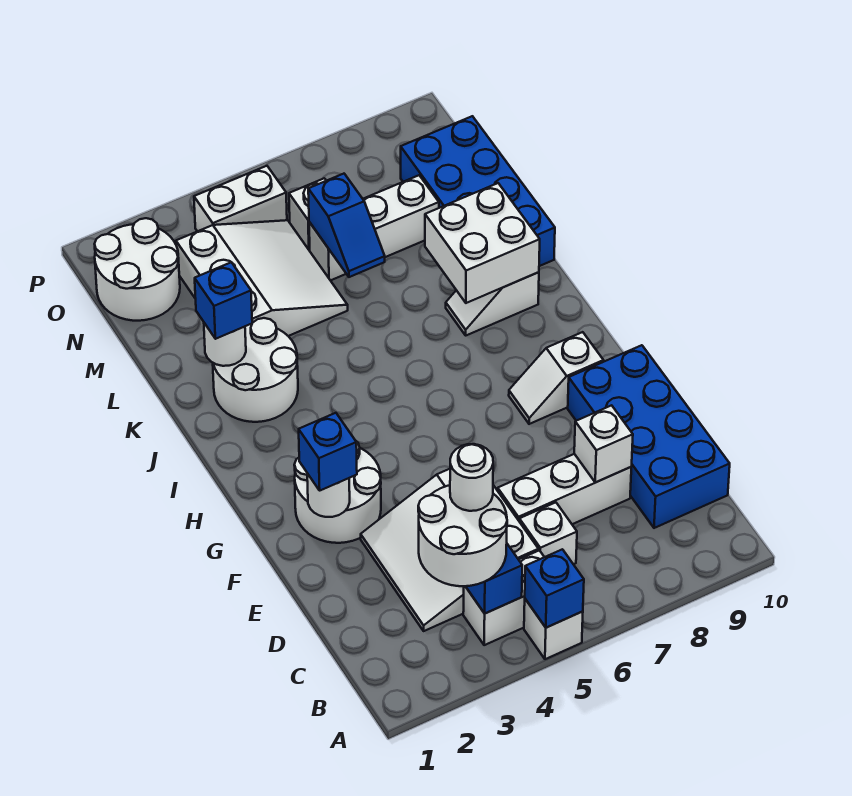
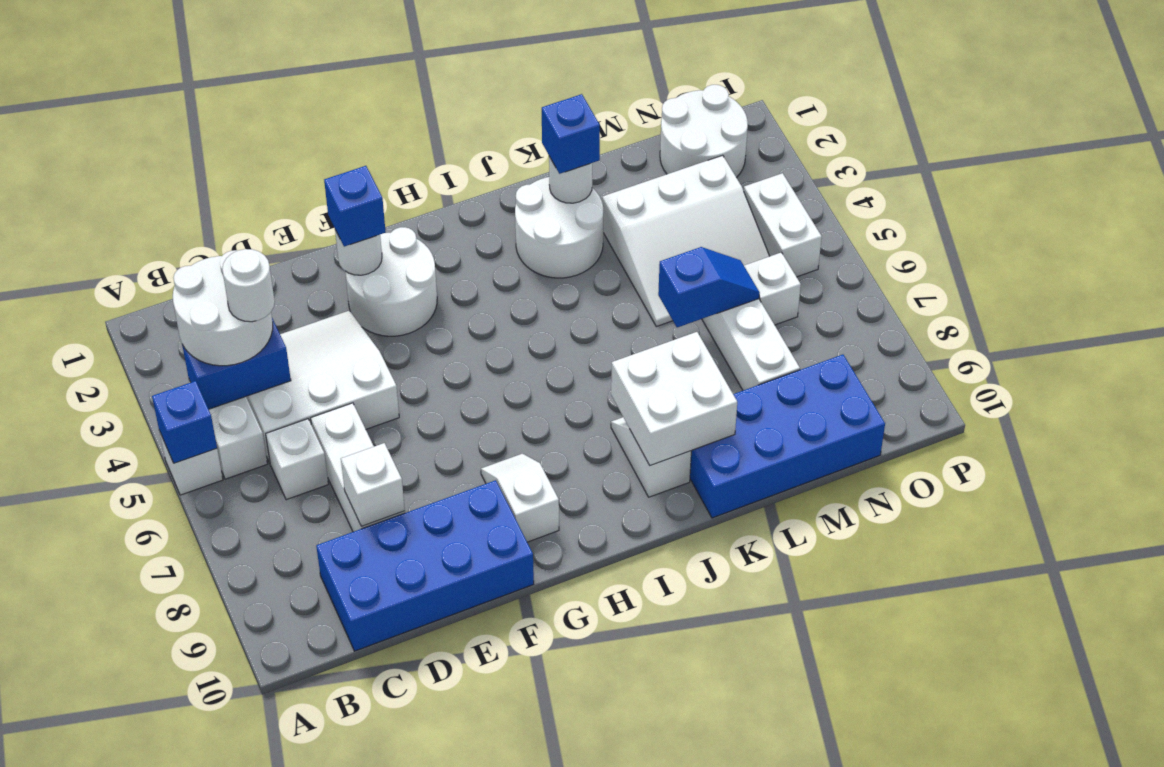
blue 1x2 slope [308,174,385,277] -> blue 1x2 slope turned to [658,247,760,327]

